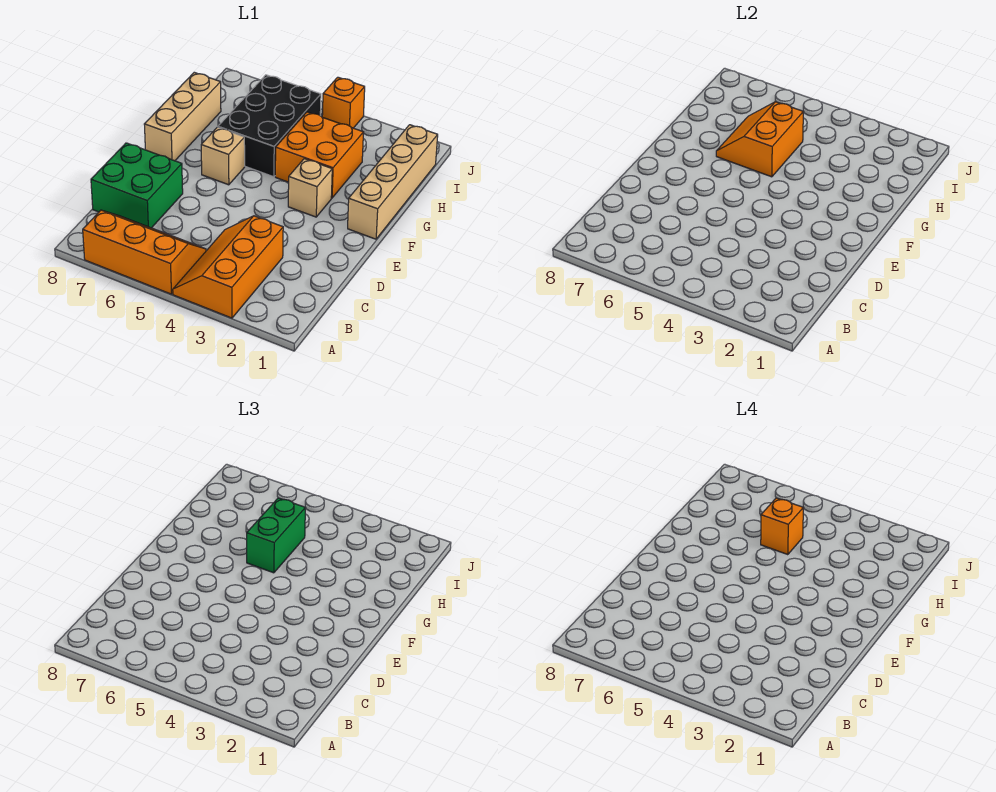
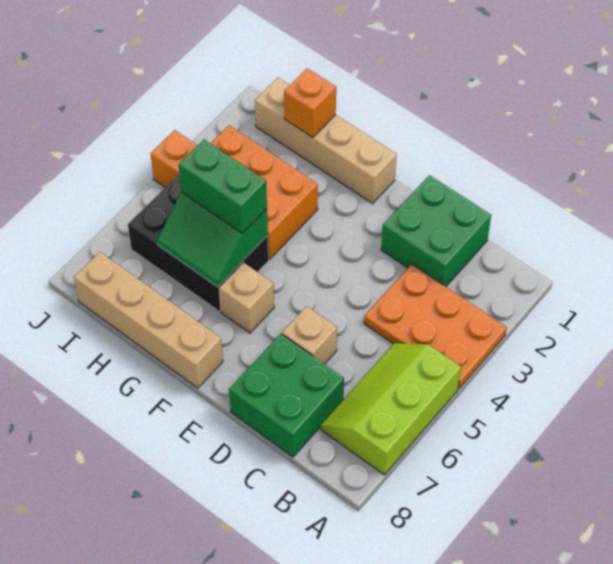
orange 2x3 slope [173,216,283,318] -> orange 2x3 plate [364,264,507,389]
orange 2x3 slope [83,210,206,294] -> lime 2x3 slope [321,343,461,475]
none -> green 2x2 brick [381,175,491,287]
tan 1x1 brick [288,159,332,217] -> tan 1x1 brick moved to [282,306,337,364]
tan 1x3 brick [144,72,221,161] -> tan 1x4 brick [74,252,223,388]
orange 2x2 brick [275,112,364,198] -> orange 2x3 brick [211,125,318,259]
orange 2x2 slope [716,102,803,177] -> green 2x2 slope [157,192,268,287]
orange 1x1 brick [761,498,803,555] -> orange 1x1 brick moved to [284,68,336,137]

